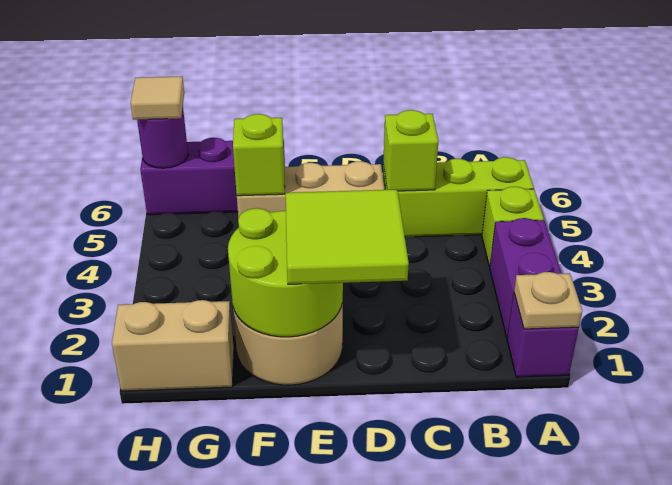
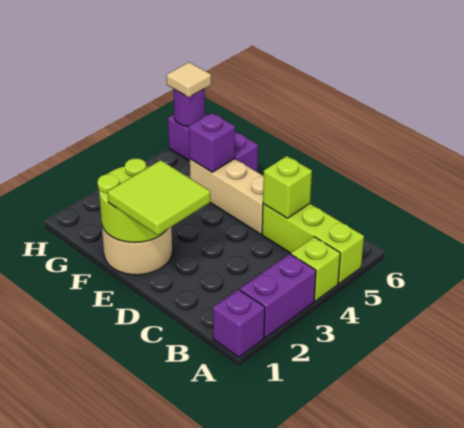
tan 1x1 plate [514,272,582,329] -> none
lime 1x1 brick [233,114,285,196] -> purple 1x1 brick [189,113,235,172]
tan 1x2 brick [112,300,234,391] -> none

